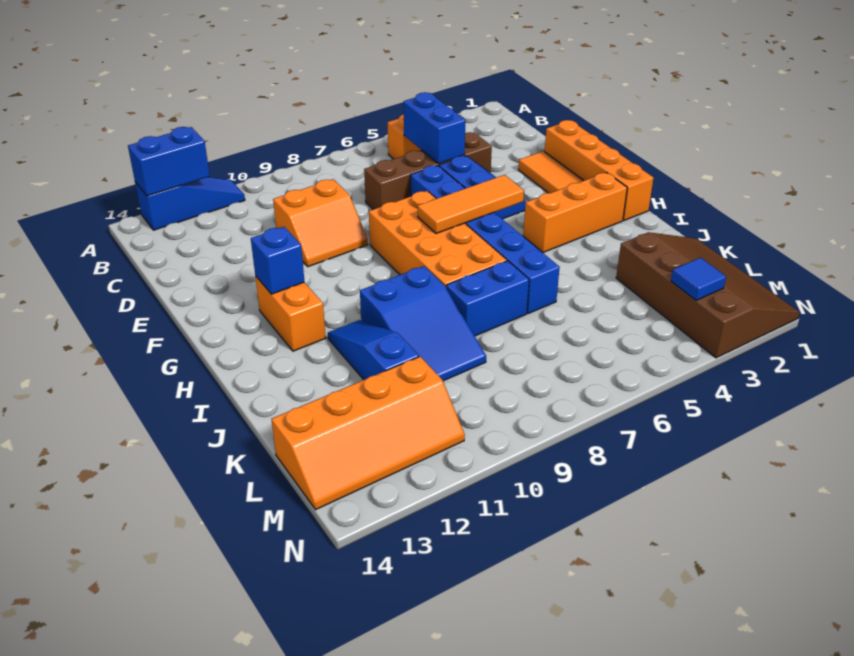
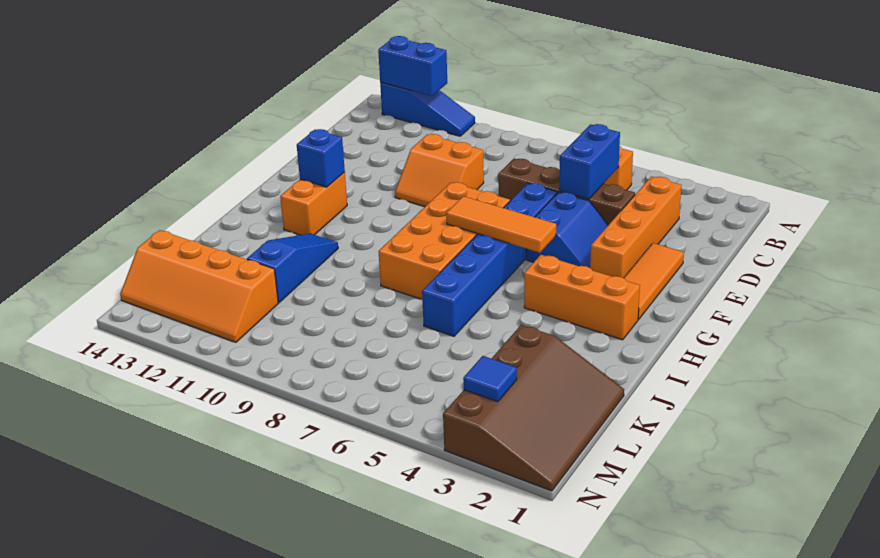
orange 1x4 brick [545,120,653,220] -> orange 1x4 brick moved to [590,176,681,278]
blue 2x3 slope [360,266,486,381] -> none
blue 1x2 brick [446,261,529,336] -> none

